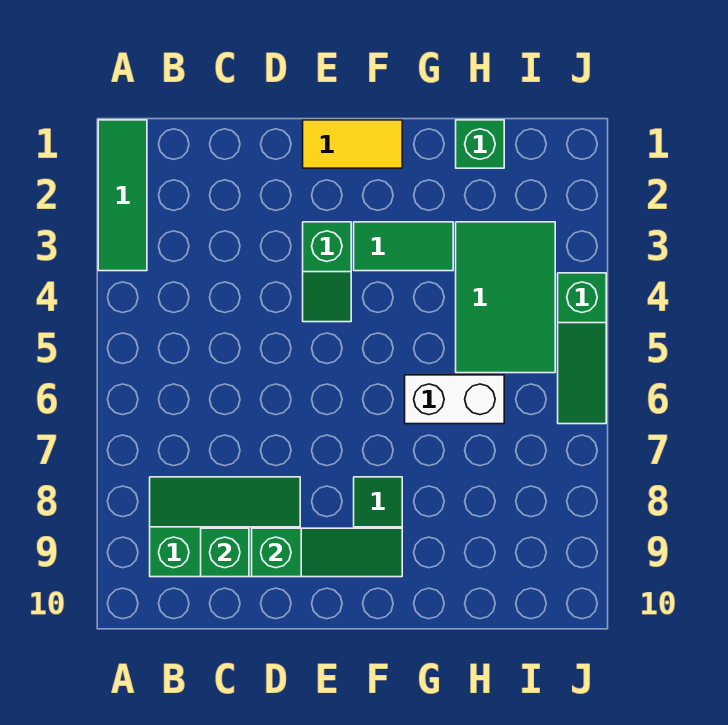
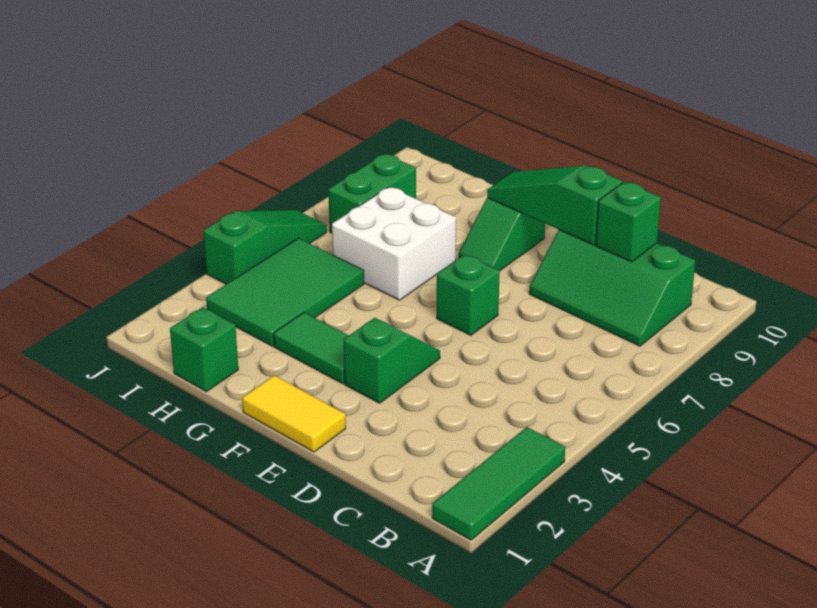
none -> green 1x1 brick [437,255,500,335]
white 1x2 brick [405,375,504,424] -> white 2x2 brick [332,187,456,300]
none -> green 1x2 brick [328,154,416,233]

